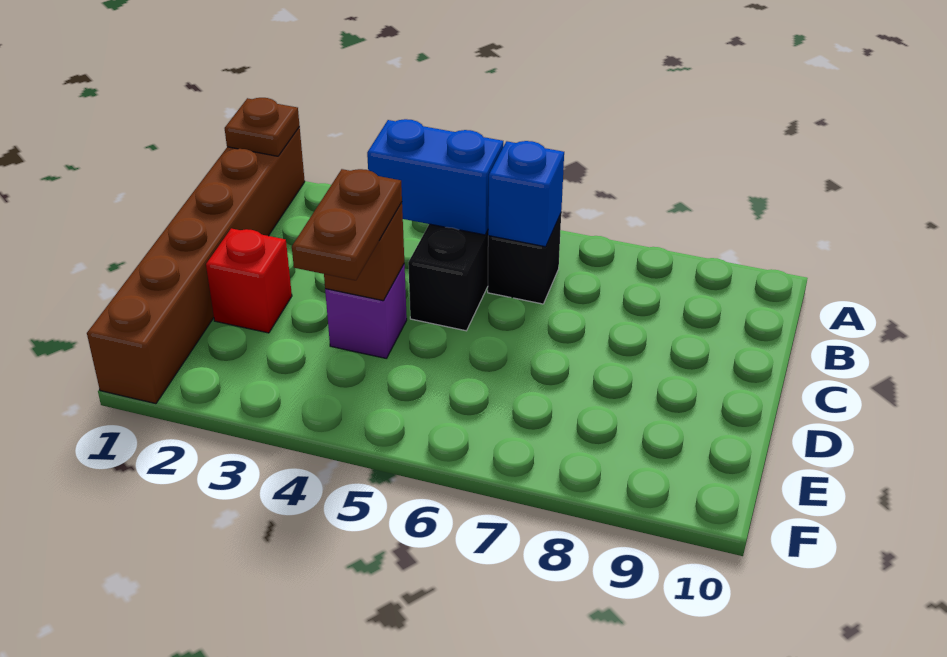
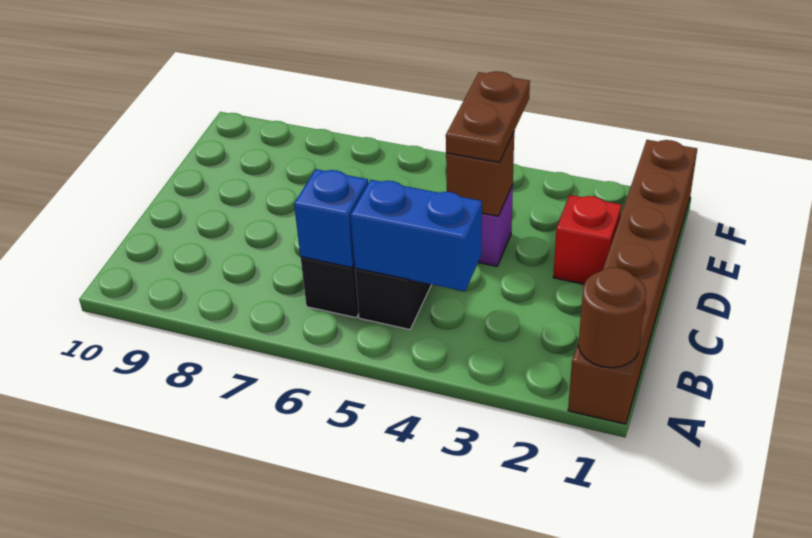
brown 1x1 plate [225,98,300,156] -> brown 1x1 round brick [578,267,646,368]

